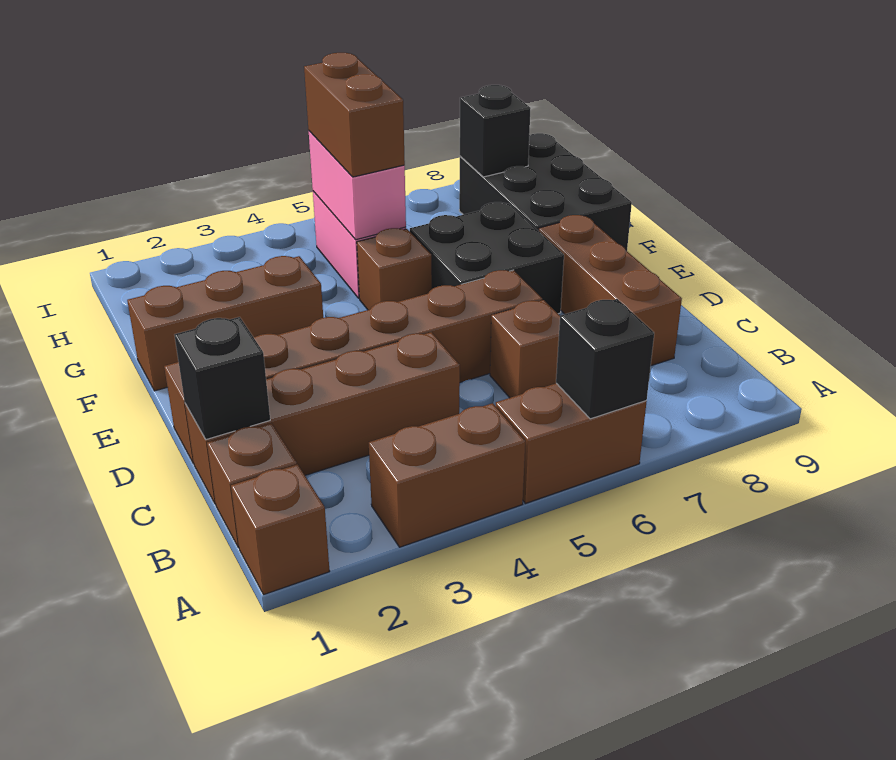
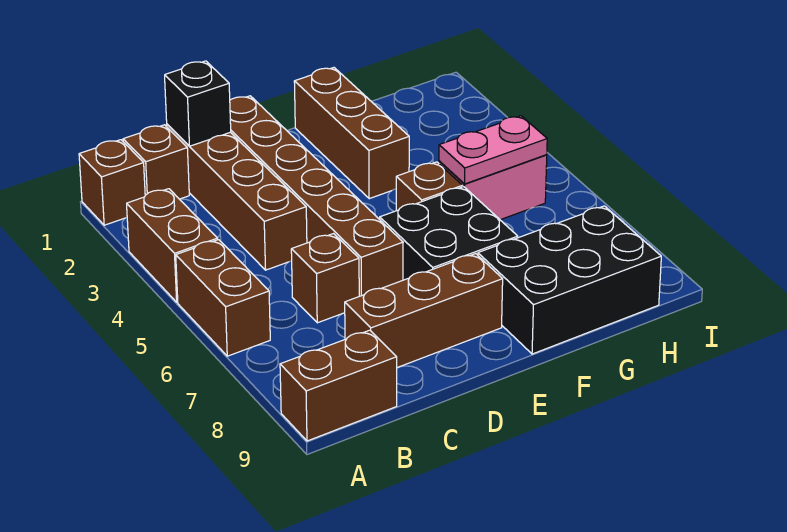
black 1x1 brick [556,299,654,419] -> none
pink 1x2 brick [309,131,406,240] -> pink 1x2 plate [439,116,547,184]
brown 1x2 brick [304,53,405,177] -> brown 1x2 brick moved to [280,330,397,441]
black 1x1 brick [460,85,531,177] -> none

